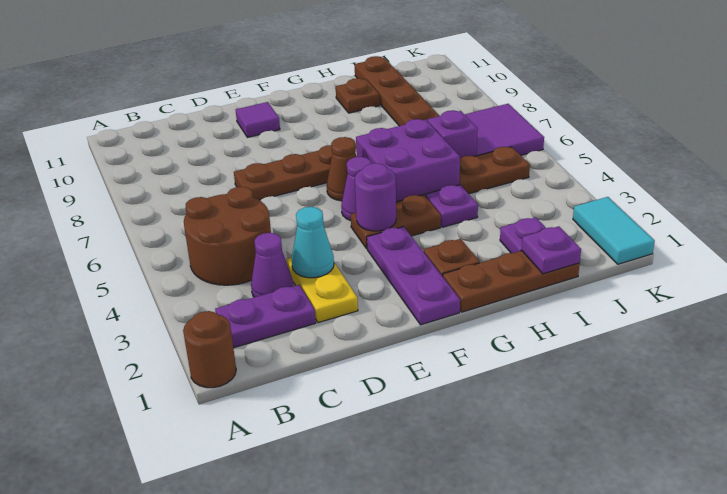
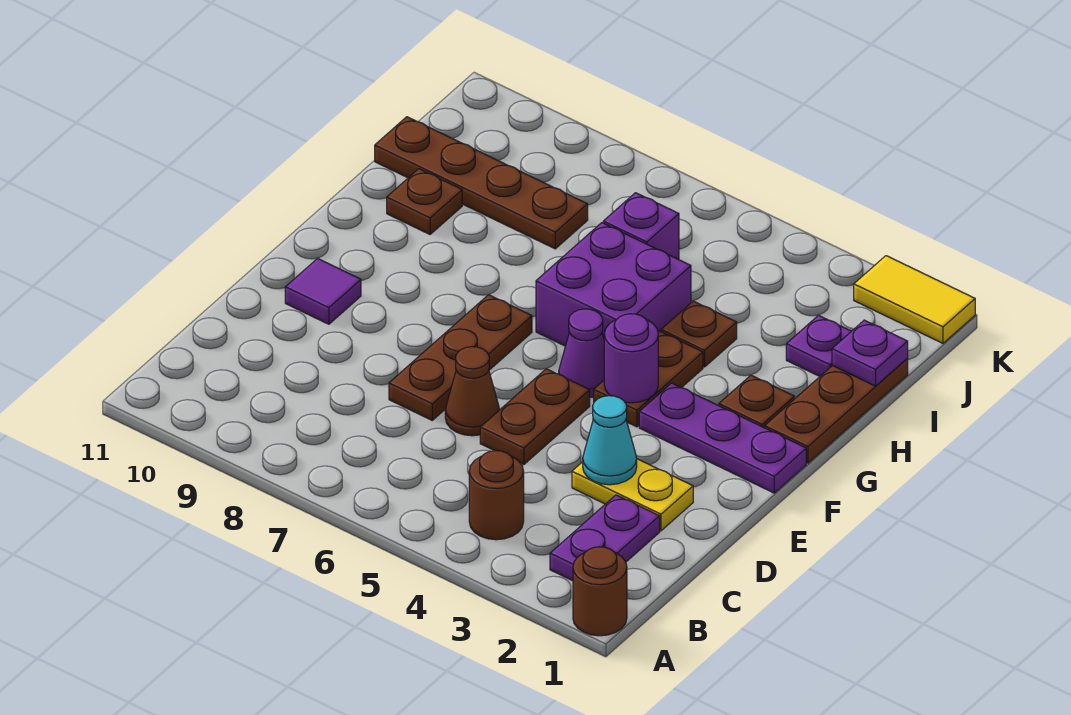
brown 2x2 round brick [184,187,271,285] -> brown 1x1 round brick [469,451,524,540]
purple 1x1 cone [251,233,294,297] -> none
brown 1x1 cone [327,137,357,201] -> brown 1x1 cone moved to [445,347,500,436]
purple 1x1 plate [426,185,478,227] -> brown 1x1 plate [661,301,737,367]
brown 1x2 plate [459,147,530,194] -> brown 1x2 plate moved to [480,369,590,465]
purple 2x2 tile [464,104,544,156] -> none
cyan 1x2 tile [573,197,655,264] -> yellow 1x2 tile [854,256,975,343]

